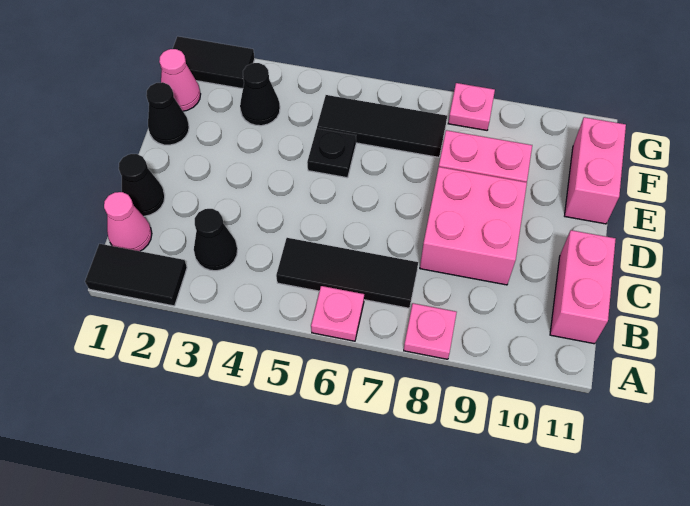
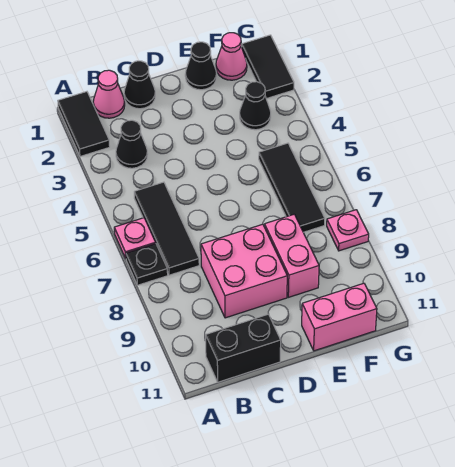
pink 1x1 plate [404,303,457,359] -> none
pink 1x2 brick [550,230,616,344] -> black 1x2 brick [206,314,281,382]
black 1x1 plate [307,128,356,178] -> black 1x1 plate moved to [126,244,168,285]

